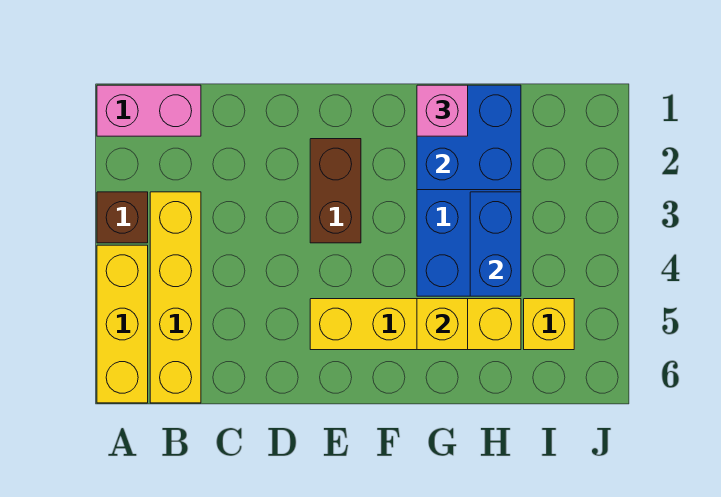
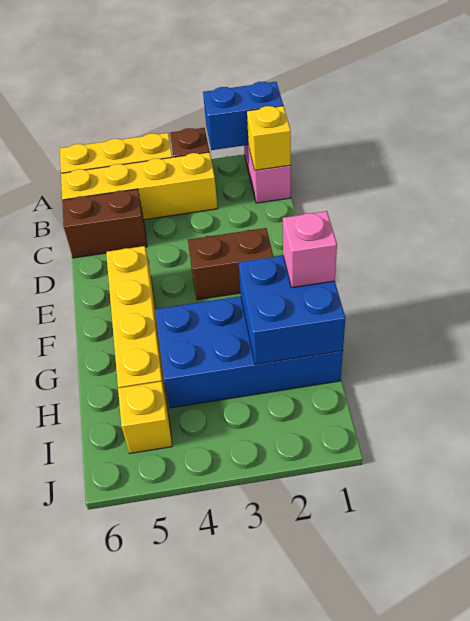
none -> brown 1x2 brick [62,189,147,258]
yellow 1x1 brick [417,299,468,350] -> yellow 1x1 brick moved to [247,106,291,170]
blue 1x2 brick [470,192,521,296] -> blue 1x2 brick moved to [203,82,283,150]

